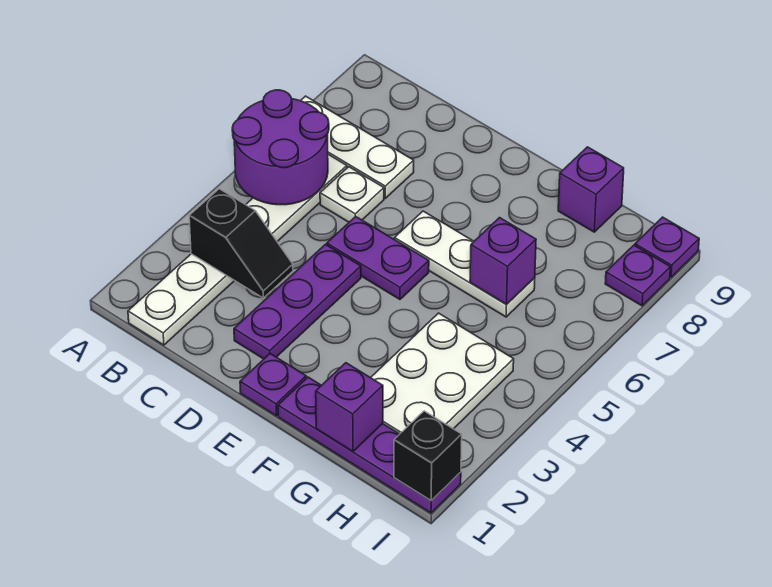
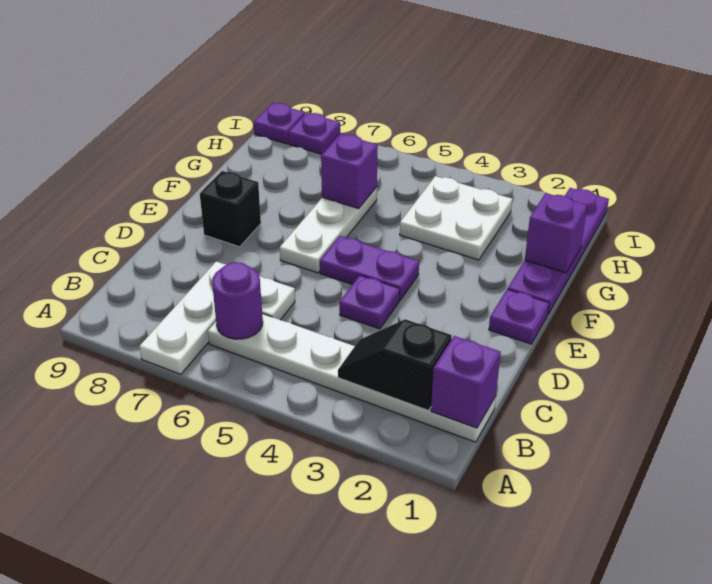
purple 2x2 round brick [232,90,329,205] -> purple 1x1 round brick [212,262,263,339]
black 1x2 slope [189,189,293,298] -> black 1x2 slope turned to [338,319,452,410]
purple 1x3 plate [234,245,361,359] -> purple 1x1 plate [339,275,400,329]
purple 1x2 plate [327,217,429,299] -> purple 1x2 plate turned to [320,236,419,300]
white 2x3 plate [371,313,514,434] -> white 2x2 plate [400,176,512,260]
purple 1x1 brick [558,147,624,232] -> purple 1x1 brick moved to [431,336,501,428]
black 1x1 brick [394,411,462,501] -> black 1x1 brick moved to [200,171,261,247]

